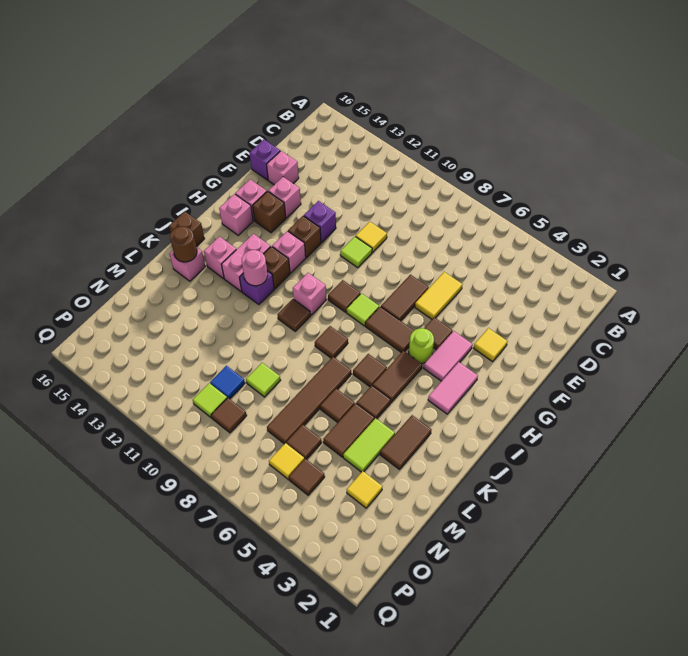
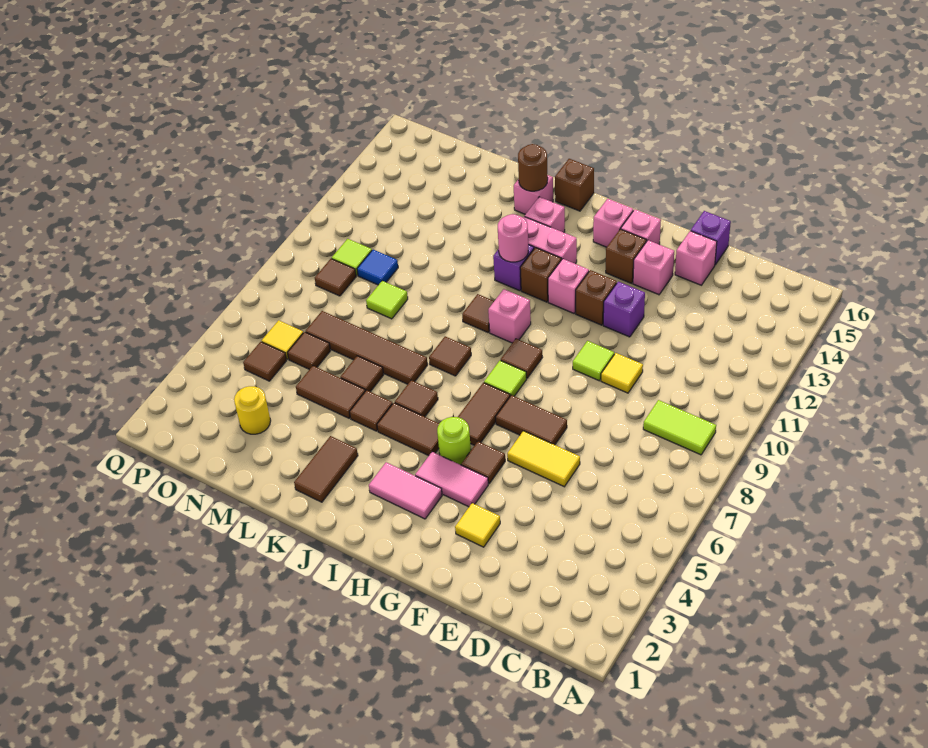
brown 1x2 tile [380,415,431,469] -> brown 1x2 tile turned to [294,436,358,502]
lime 1x2 tile [343,418,395,472] -> lime 1x2 tile moved to [643,400,716,455]
yellow 1x1 tile [347,471,382,508] -> yellow 1x1 round brick [234,386,271,434]

